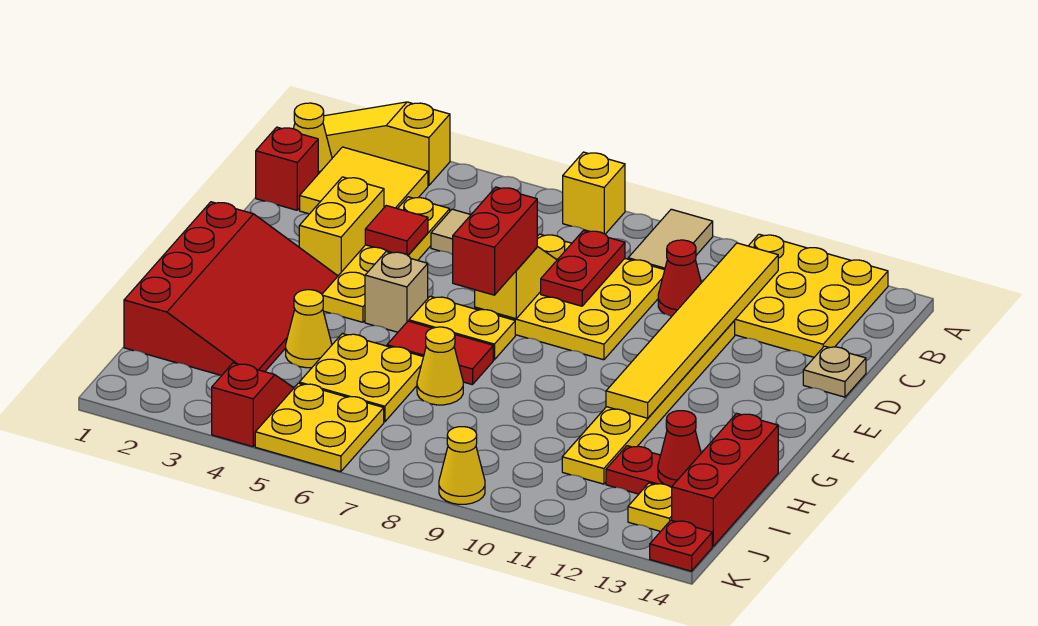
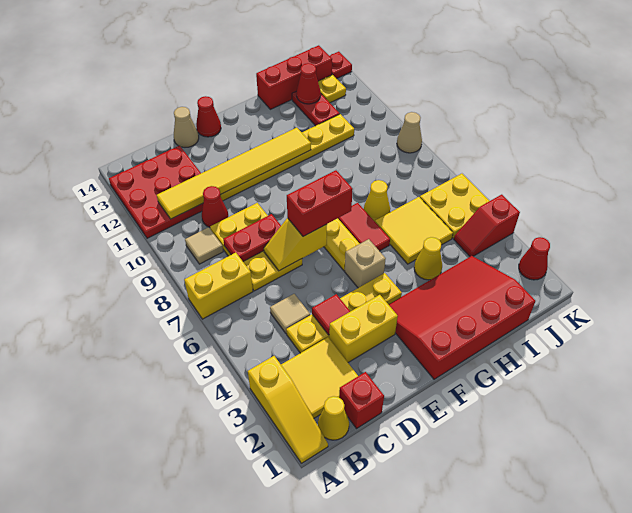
yellow 1x1 brick [563,152,625,234] -> yellow 1x2 brick [184,253,253,319]
tan 1x2 tile [628,209,713,270] -> tan 1x1 tile [185,227,223,264]
yellow 3x3 plate [734,234,888,357] -> red 3x3 plate [109,146,203,238]
yellow 3x3 plate [475,234,665,360] -> yellow 2x3 plate [210,203,302,291]
tan 1x1 plate [803,346,866,397] -> tan 1x1 cone [174,107,199,147]
none -> red 1x1 cone [196,96,221,137]
yellow 2x2 plate [299,334,423,422] -> yellow 2x2 tile [375,197,453,264]
none -> red 1x1 cone [519,237,550,280]
yellow 1x1 cone [439,427,485,504] -> tan 1x1 cone [397,112,422,153]

